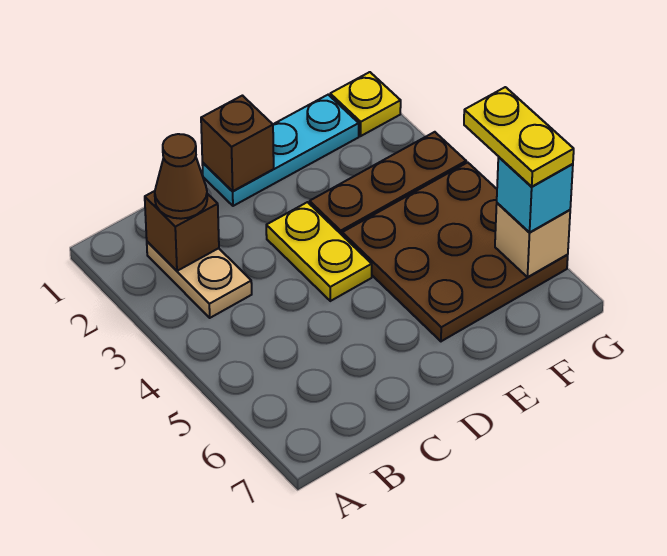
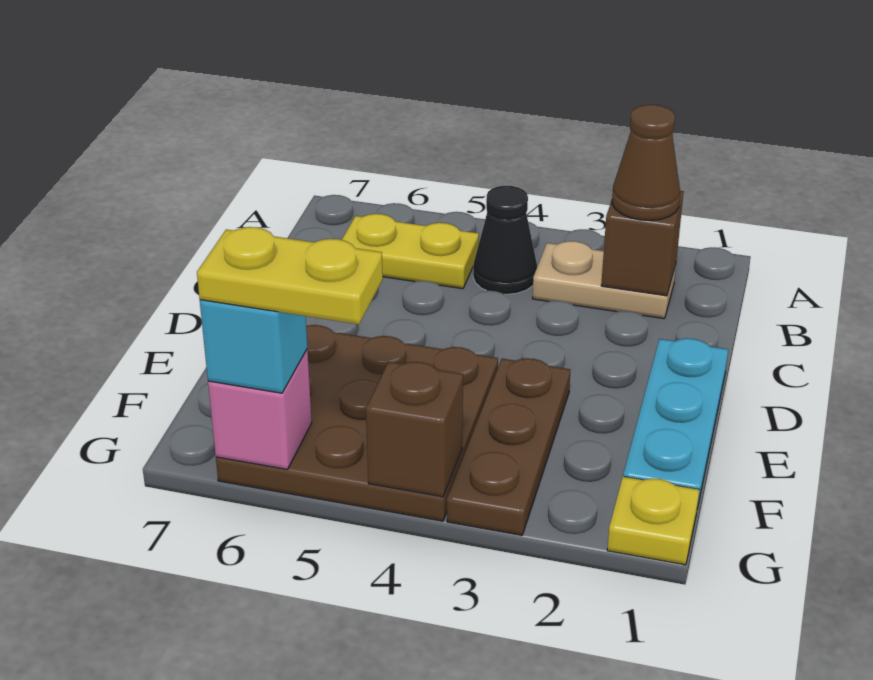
none -> black 1x1 cone [473,186,537,294]
brown 1x1 brick [201,96,274,191] -> brown 1x1 brick moved to [366,362,463,497]
yellow 1x2 plate [266,202,372,301] -> yellow 1x2 plate moved to [342,214,479,289]
tan 1x1 brick [495,203,570,277] -> pink 1x1 brick [208,349,312,469]

